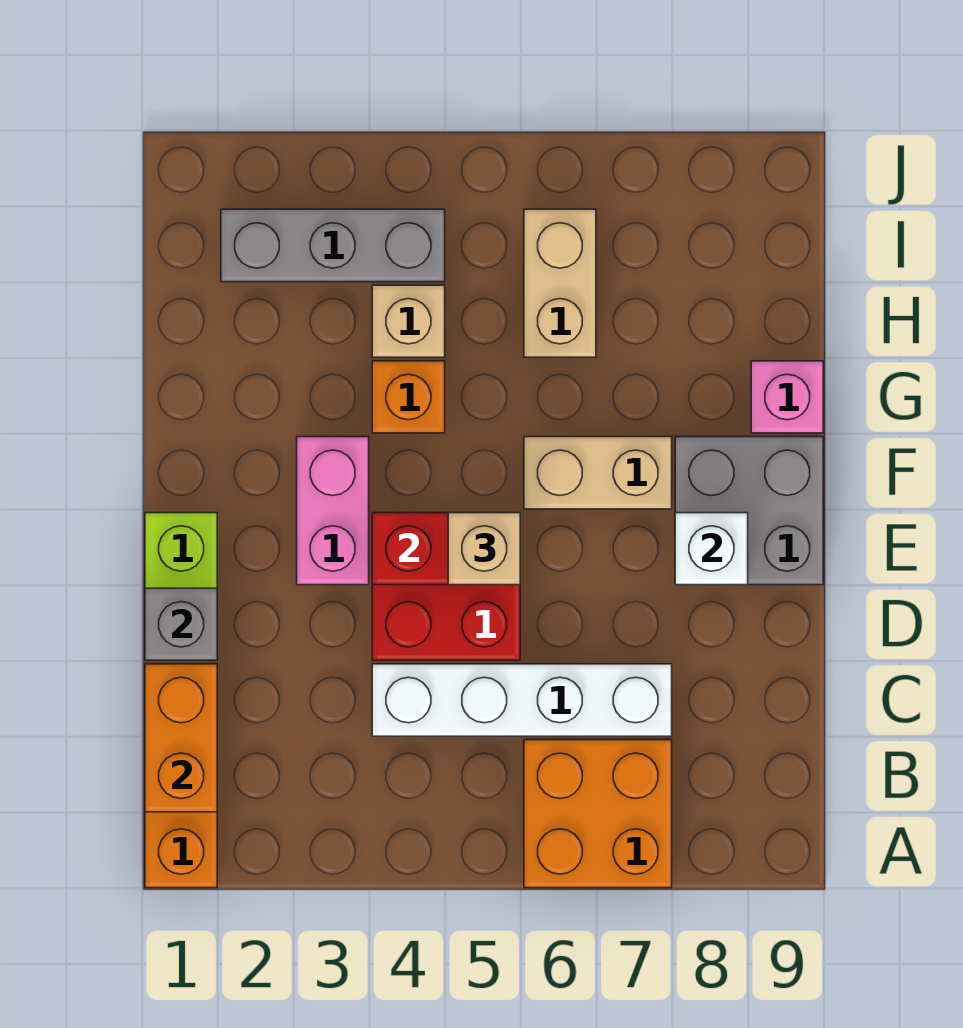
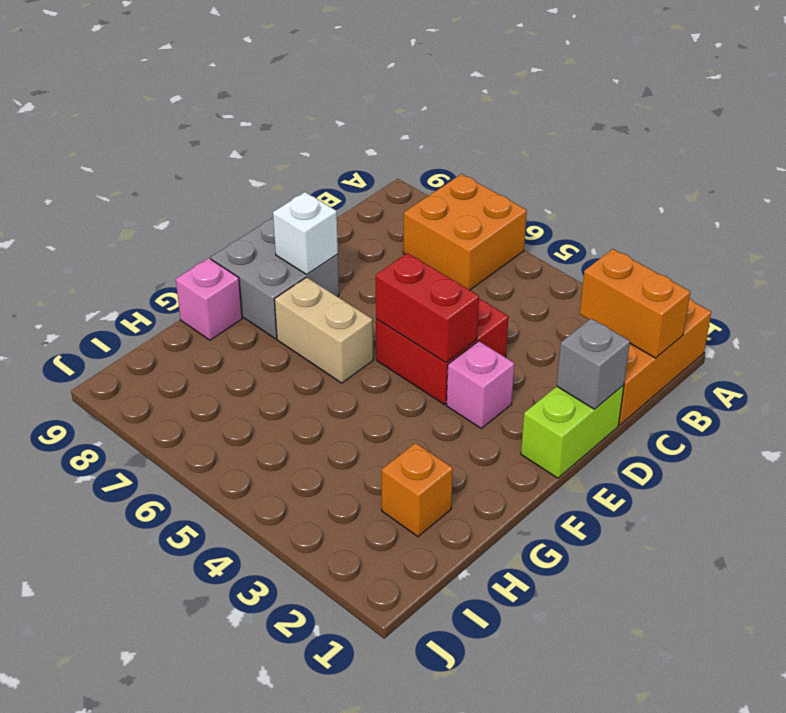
orange 1x2 brick [145,664,217,812] -> orange 1x2 brick turned to [580,249,690,358]
white 1x4 brick [372,664,672,736] -> none
pink 1x2 brick [297,437,369,585] -> pink 1x1 brick [447,341,514,428]
tan 1x1 brick [448,513,520,585] -> none
orange 1x1 brick [372,361,445,433] -> orange 1x1 brick moved to [382,443,453,537]
tan 1x1 brick [372,285,445,357] -> none
tan 1x2 brick [524,209,596,357] -> none
grey 1x3 brick [221,209,445,282] -> none

